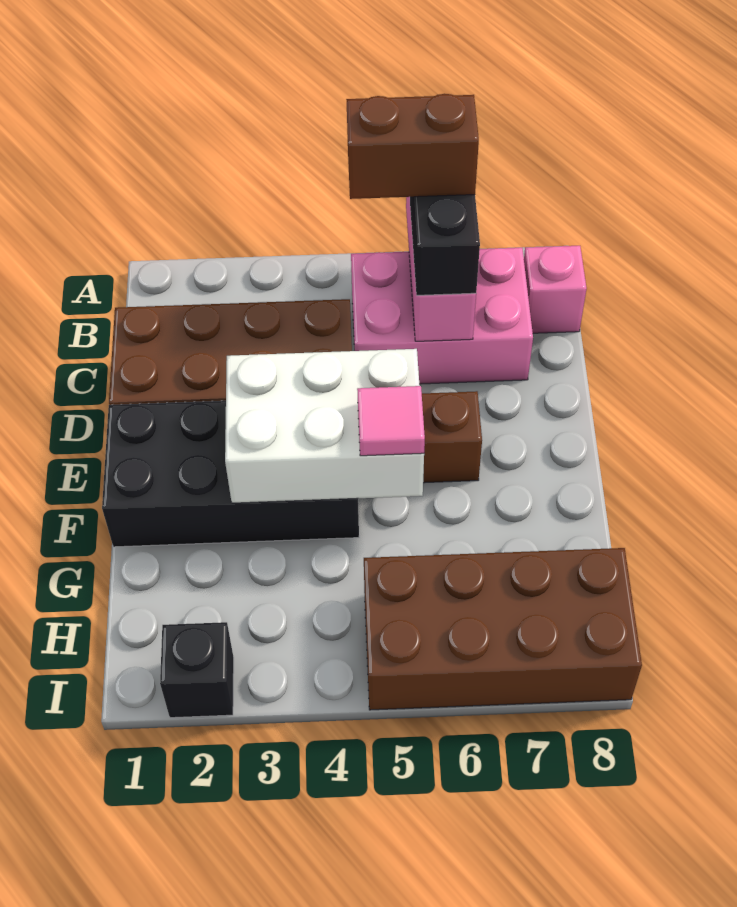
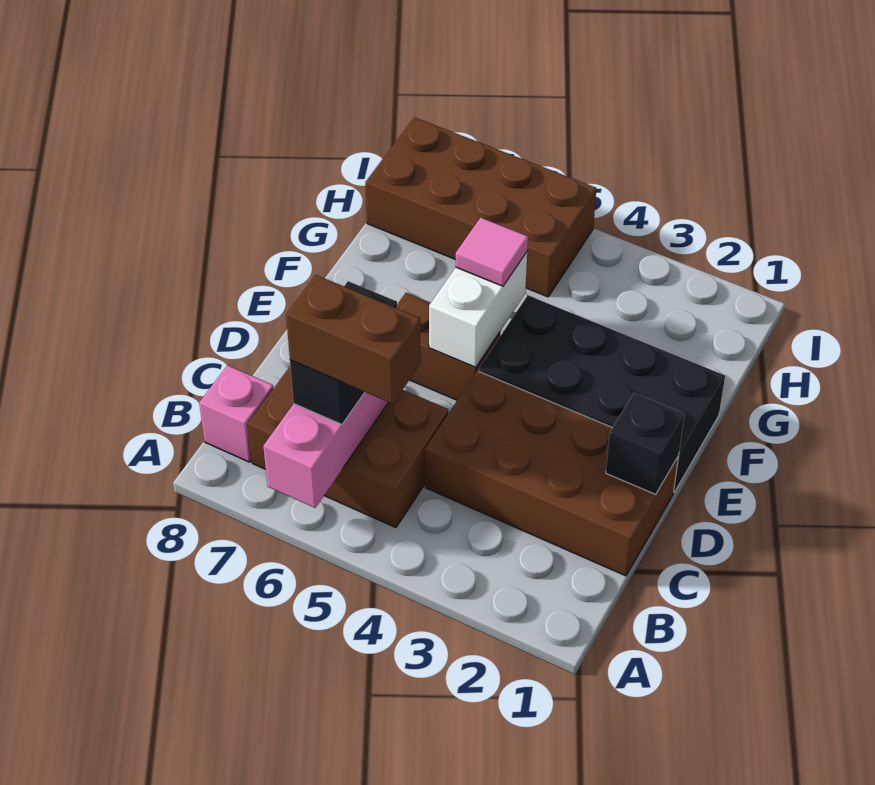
pink 2x3 brick [351,248,533,384] -> brown 2x3 brick [248,367,448,528]
white 2x3 brick [225,349,424,503] -> white 1x2 brick [429,252,527,367]
black 1x1 brick [160,622,234,718] -> black 1x1 brick moved to [606,393,685,494]

